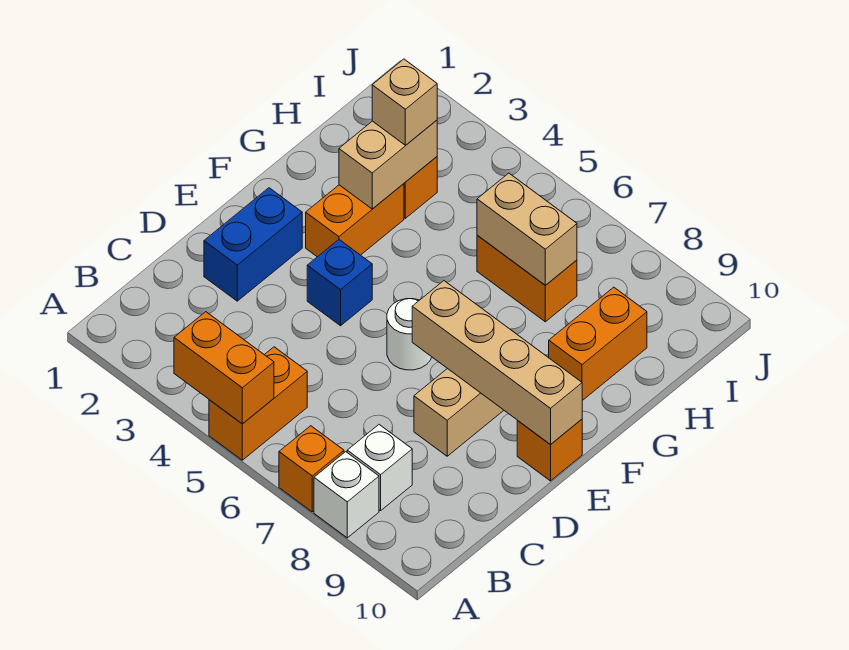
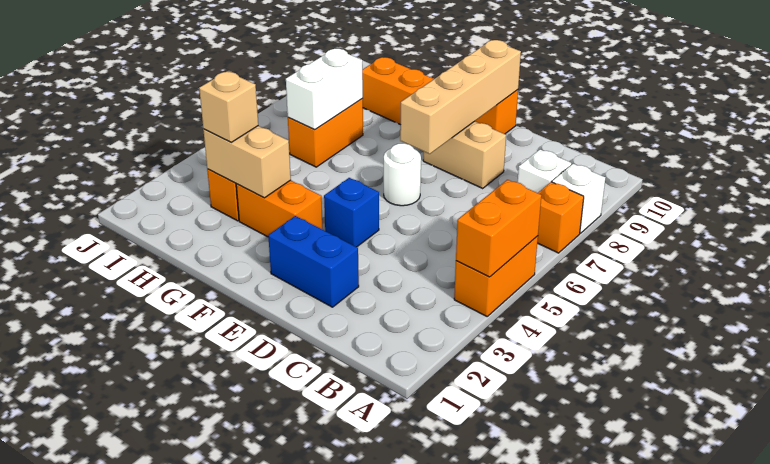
orange 1x2 brick [209,347,307,460] -> orange 1x2 brick turned to [454,236,538,316]
tan 1x2 brick [477,173,577,285] -> white 1x2 brick [286,49,363,130]

